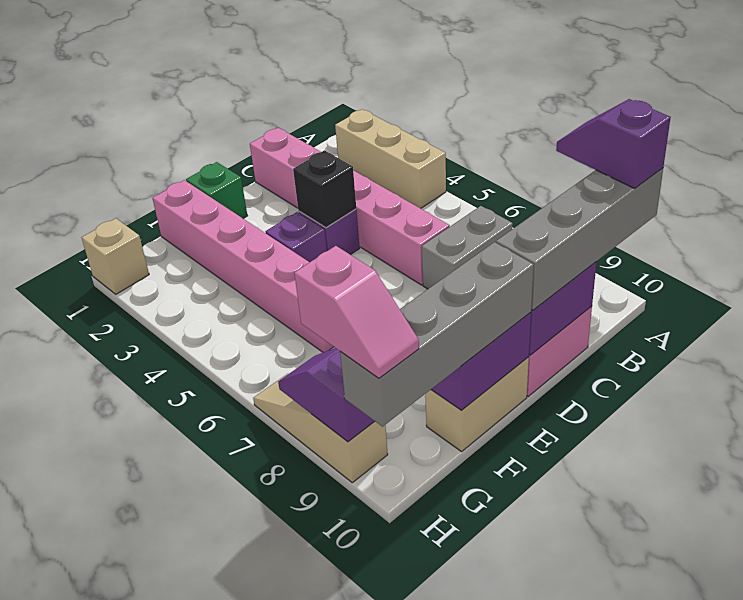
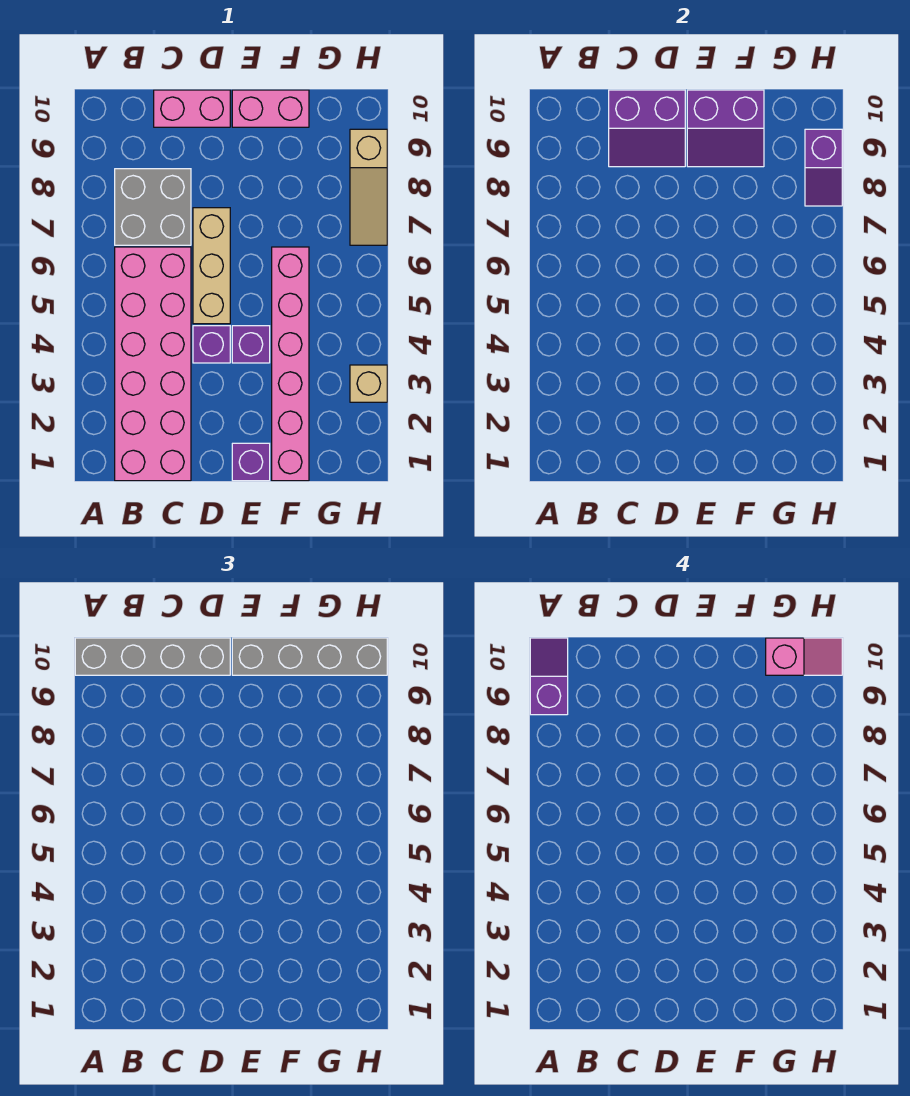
tan 1x3 brick [335,109,446,208] -> tan 1x3 brick moved to [193,208,230,324]
purple 1x2 slope [556,99,671,188] -> purple 1x2 slope turned to [530,638,568,715]
grey 1x2 brick [422,206,513,289] -> grey 2x2 brick [115,169,191,245]
pink 1x6 brick [250,128,450,285] -> pink 2x6 brick [115,247,191,481]
black 1x1 brick [293,150,356,228] -> none
green 1x1 brick [186,162,247,218] -> purple 1x1 brick [232,443,270,481]
tan 1x2 brick [425,357,529,452] -> pink 1x2 brick [232,90,309,127]
tan 1x1 brick [82,218,149,294] -> tan 1x1 brick moved to [350,365,387,402]
pink 1x2 slope [294,246,419,378] -> pink 1x2 slope turned to [766,638,842,675]

